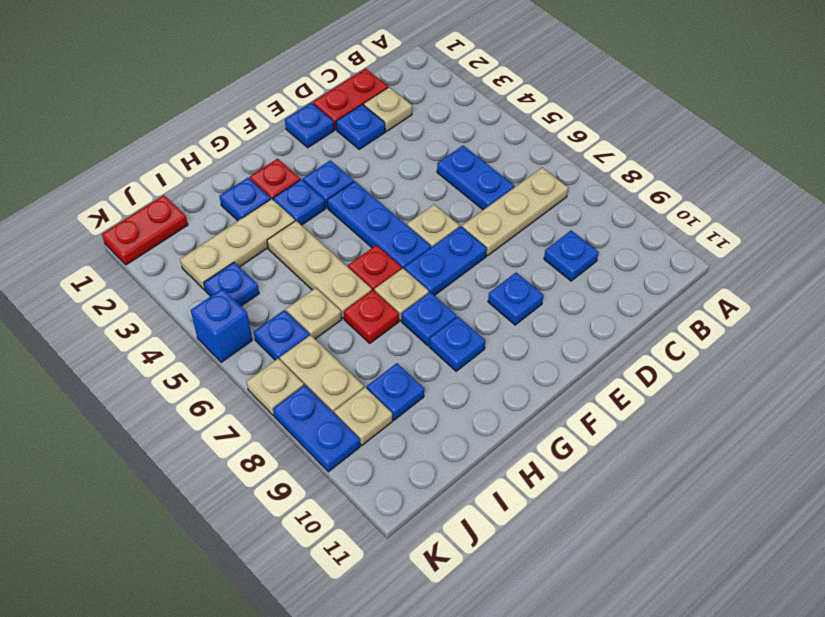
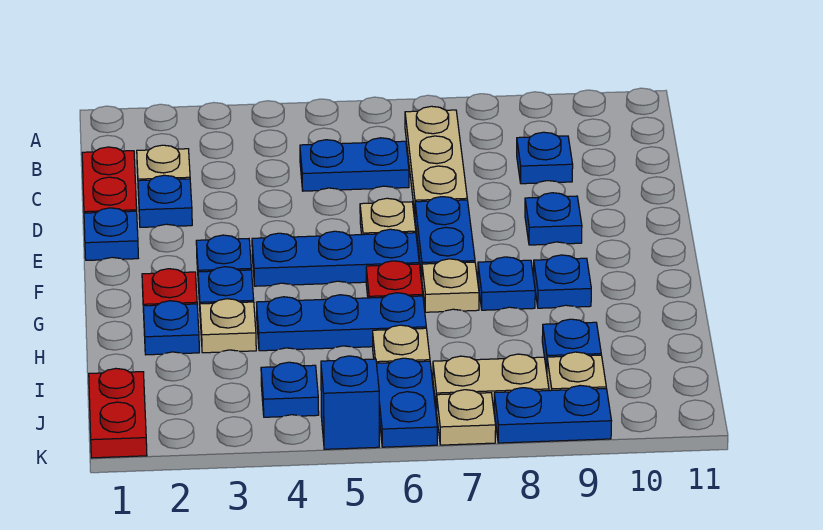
tan 1x3 plate [180,199,295,290] -> tan 1x1 plate [200,299,256,353]
tan 1x3 plate [267,221,372,319] -> blue 1x3 plate [257,293,426,351]
red 1x1 plate [344,290,399,343] -> none
blue 1x1 plate [254,310,309,360] -> blue 1x2 plate [377,358,437,447]

